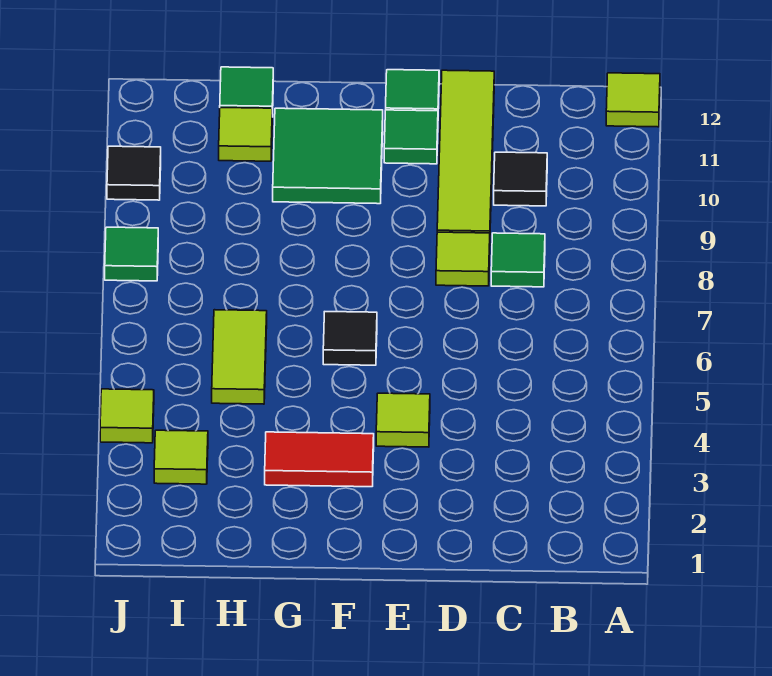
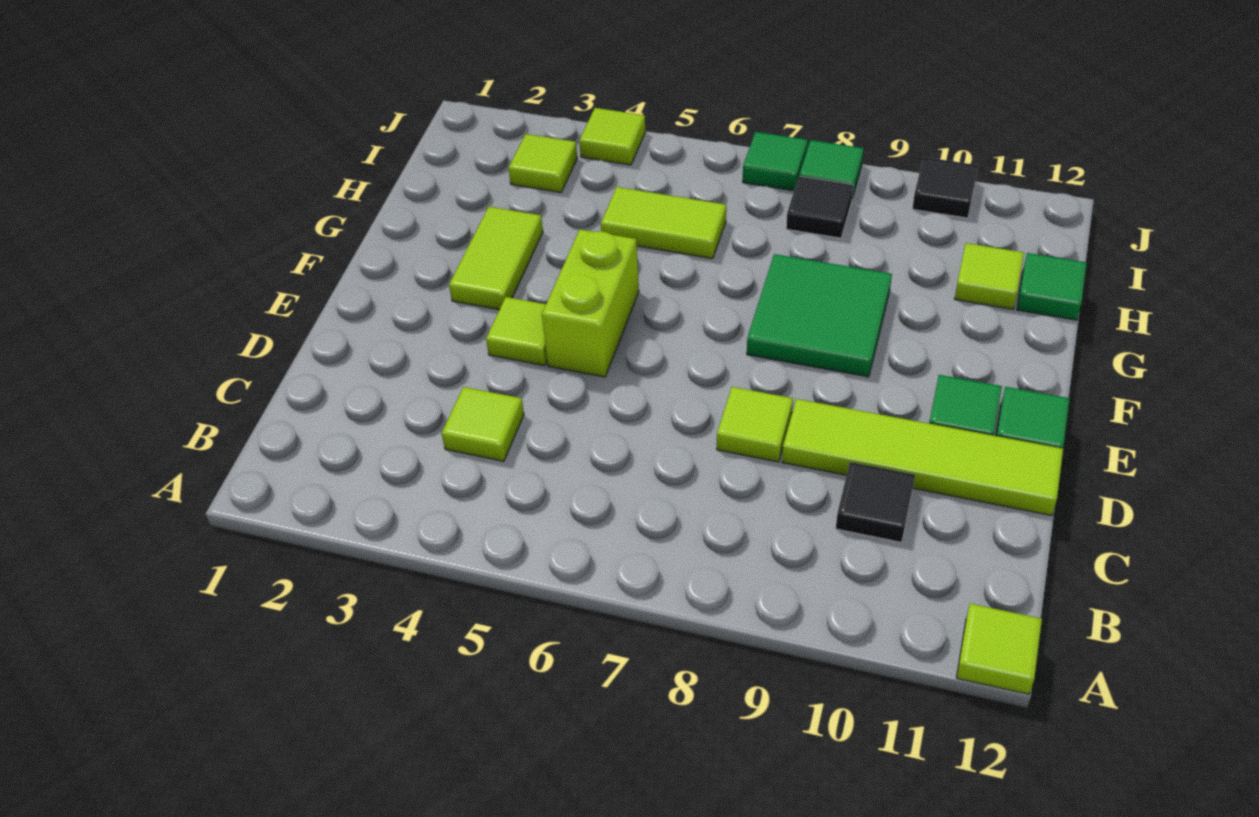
none -> lime 1x1 tile [442,387,524,461]
green 1x1 tile [491,233,545,287] -> green 1x1 tile moved to [743,132,808,191]
none -> lime 1x2 brick [542,230,639,377]
red 1x2 tile [265,432,374,487] -> lime 1x2 tile [449,207,543,310]
black 1x1 tile [323,312,377,365] -> black 1x1 tile moved to [786,176,853,238]
green 2x2 tile [273,108,383,204] -> green 2x2 tile moved to [747,254,892,377]

